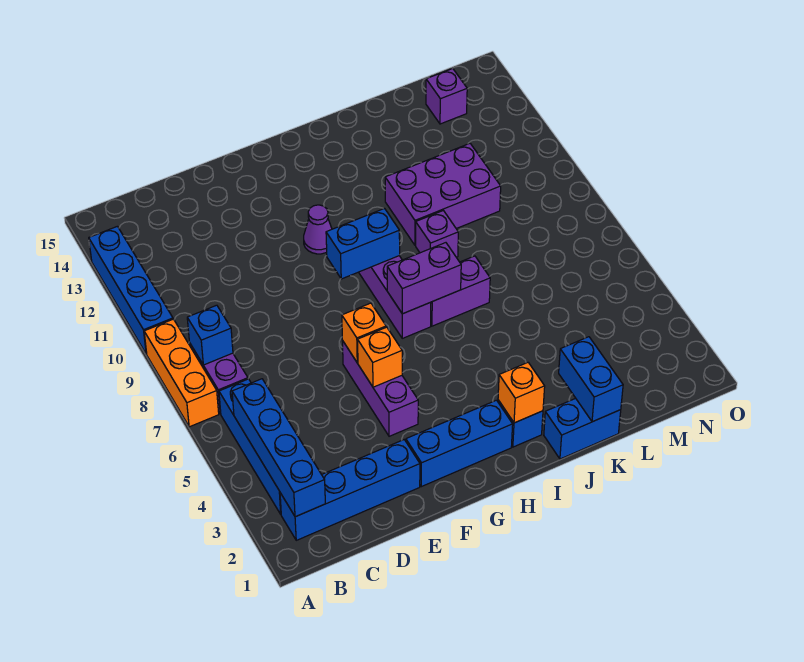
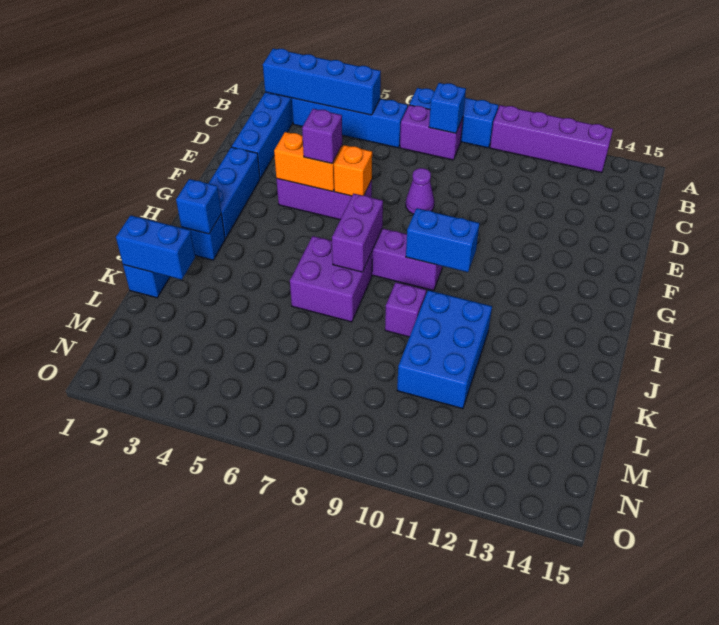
orange 1x3 brick [144,319,219,427] -> blue 1x3 brick [409,88,498,148]
blue 1x4 brick [89,226,173,354] -> purple 1x4 brick [490,105,613,173]
orange 1x1 brick [358,327,402,387] -> orange 1x2 brick [274,132,342,192]
blue 1x2 brick [326,209,400,279] -> blue 1x2 brick turned to [406,208,479,272]
purple 1x1 cone [304,205,332,254] -> purple 1x1 cone moved to [406,168,434,214]
orange 1x1 brick [498,363,545,423] -> blue 1x1 brick [176,179,221,234]
purple 1x2 brick [431,256,490,326] -> purple 2x2 brick [290,236,372,322]
purple 2x3 brick [385,144,501,245] -> blue 2x3 brick [397,290,492,409]
purple 1x1 brick [426,68,467,124] -> purple 1x1 brick moved to [302,109,342,163]

